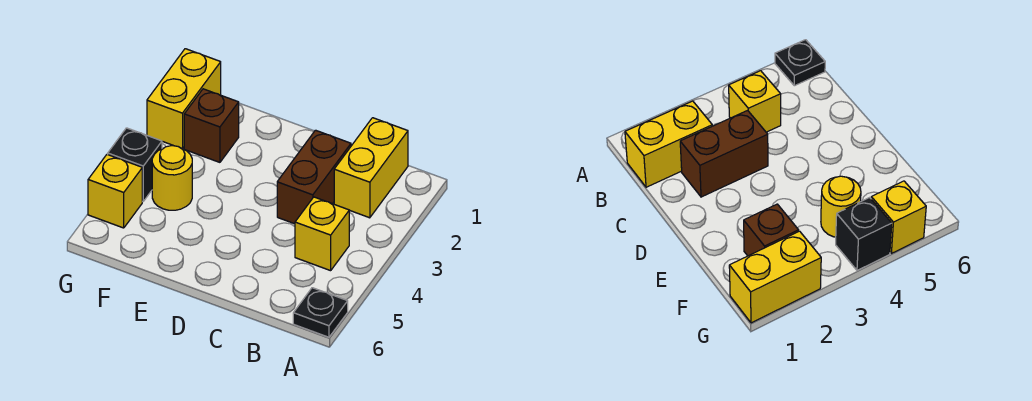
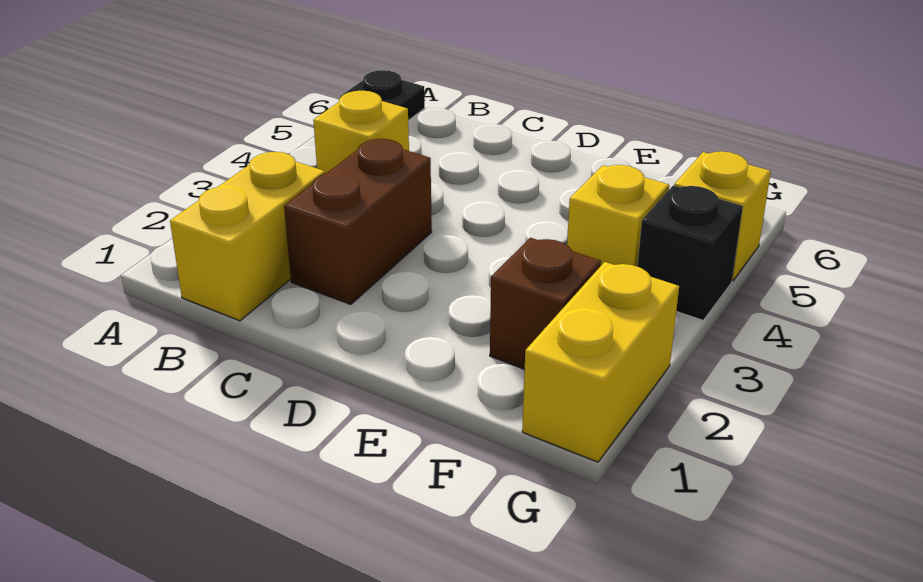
yellow 1x1 round brick [152,146,192,210] -> yellow 1x1 brick [567,165,669,266]

